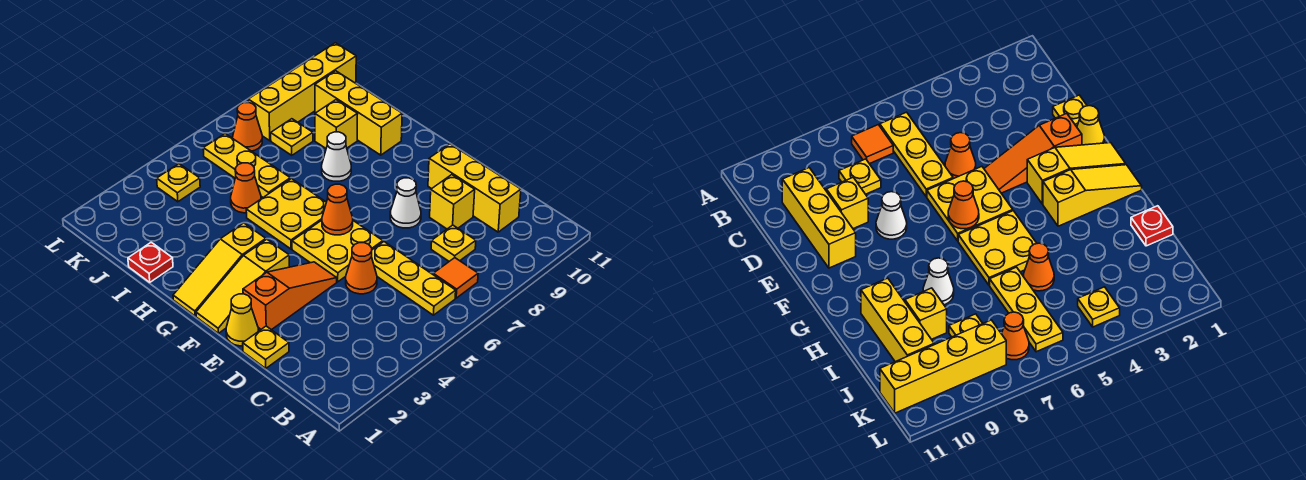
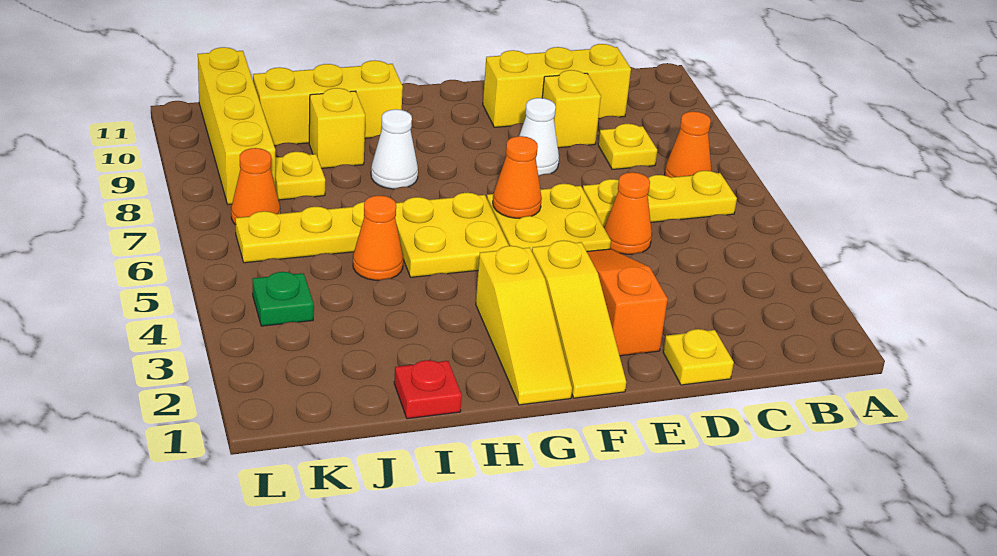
orange 1x1 tile [433,258,478,298] -> orange 1x1 cone [665,111,711,177]
yellow 1x1 cone [226,294,258,346] -> none
yellow 1x1 plate [157,164,200,202] -> green 1x1 plate [252,272,313,326]

